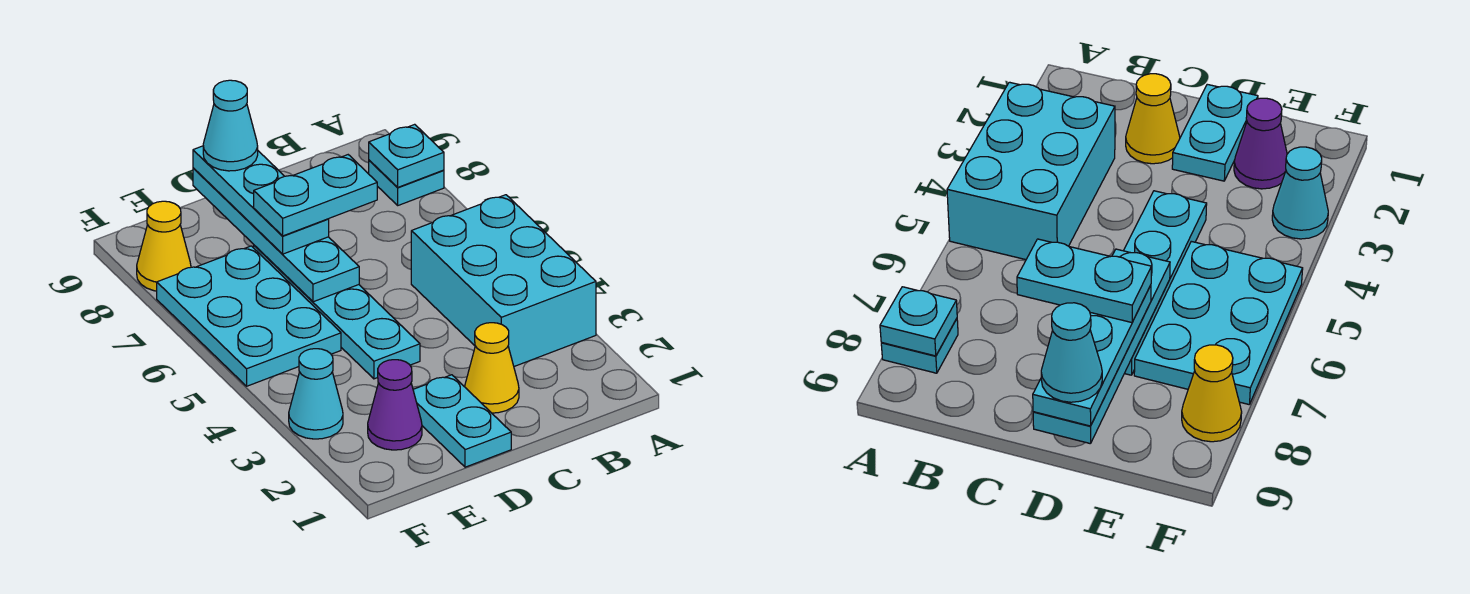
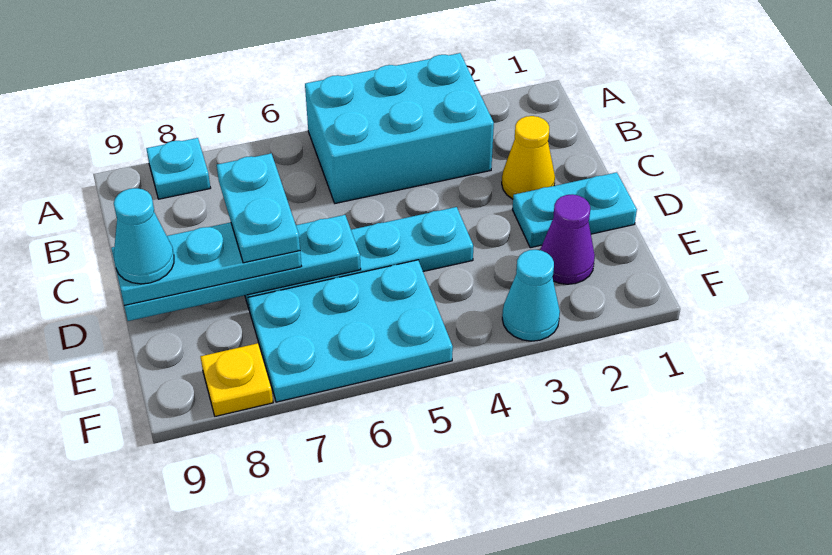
cyan 1x1 plate [369,124,444,187] -> none
yellow 1x1 cone [137,201,191,291] -> yellow 1x1 plate [201,343,273,416]

